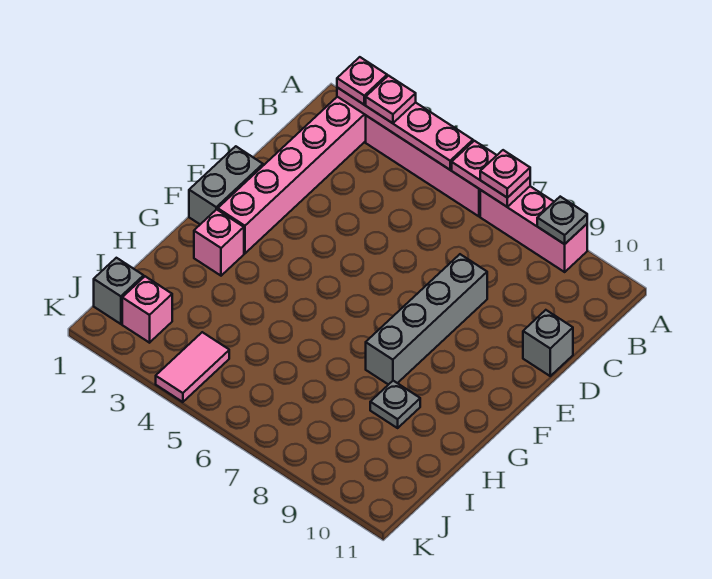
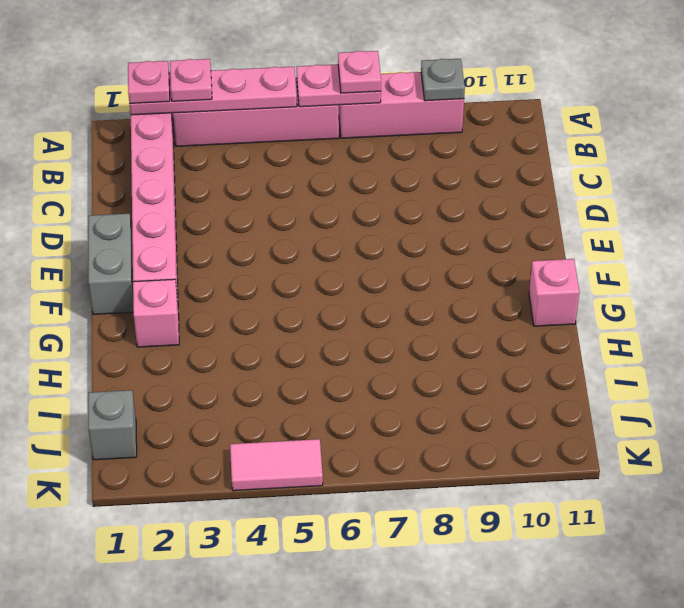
grey 1x4 brick [366,254,487,385] -> none
grey 1x1 brick [523,310,573,376] -> none
grey 1x1 plate [370,381,420,428] -> none
pink 1x1 brick [122,276,172,343] -> pink 1x1 brick moved to [529,259,580,326]
pink 1x2 tile [156,332,229,402] -> pink 1x2 tile turned to [230,439,323,491]

